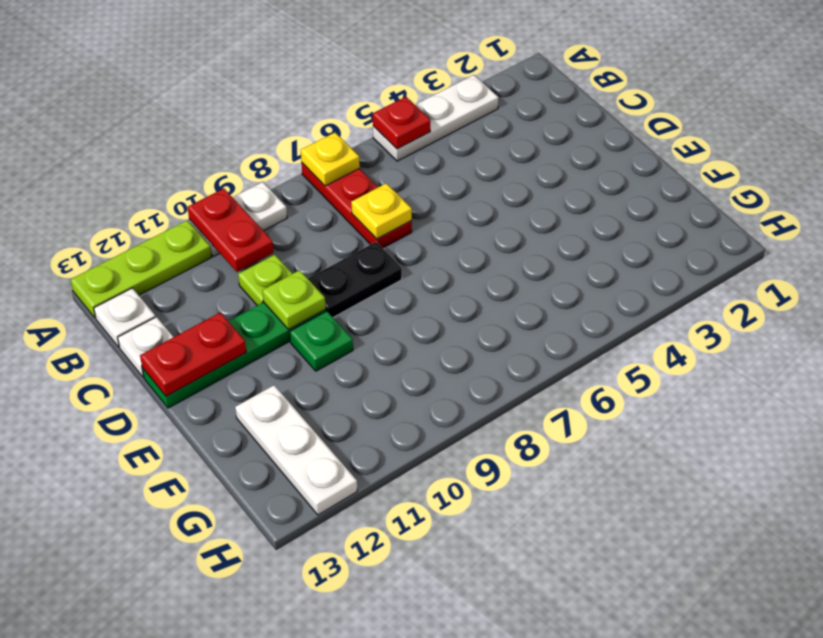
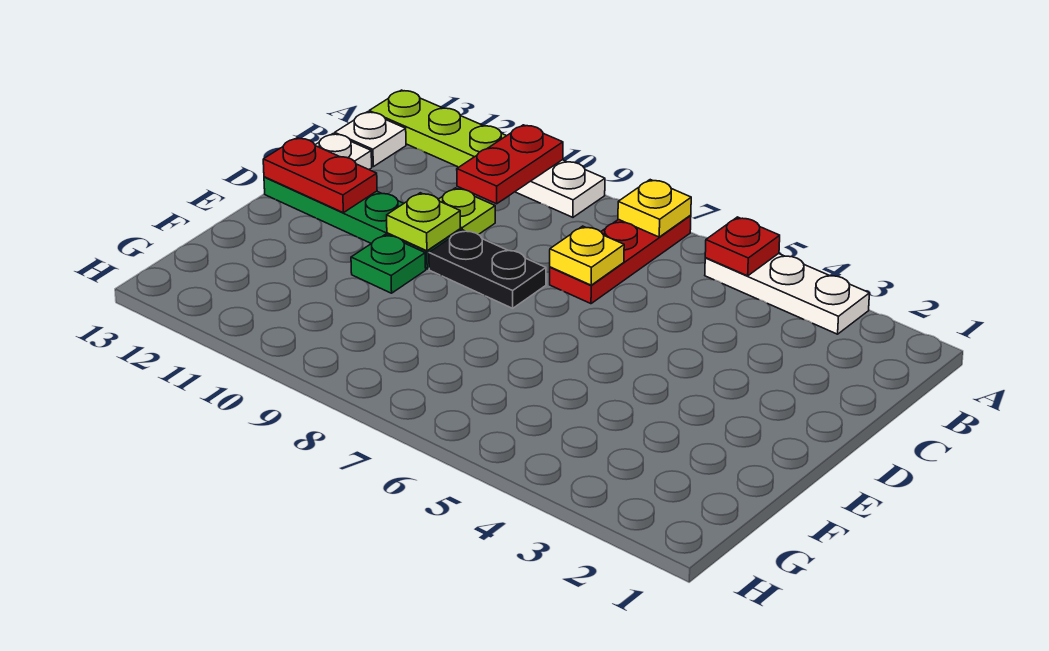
white 1x3 plate [235,385,357,515] -> none

